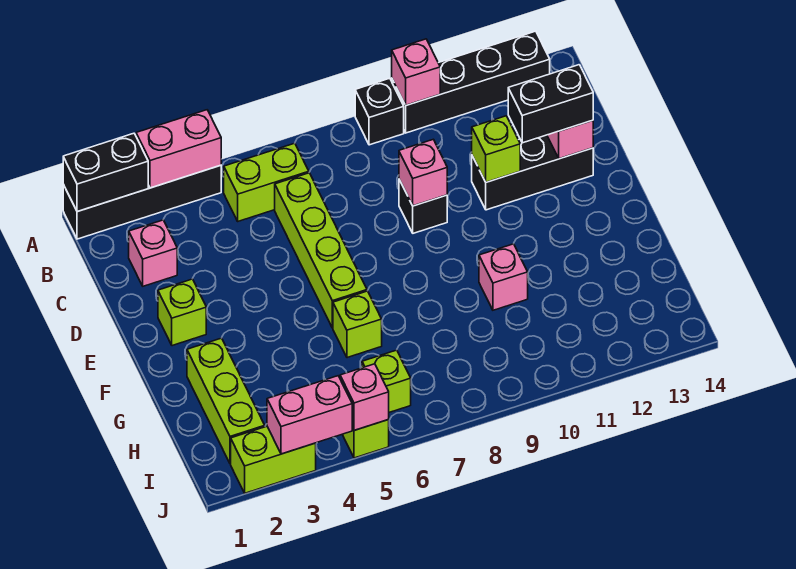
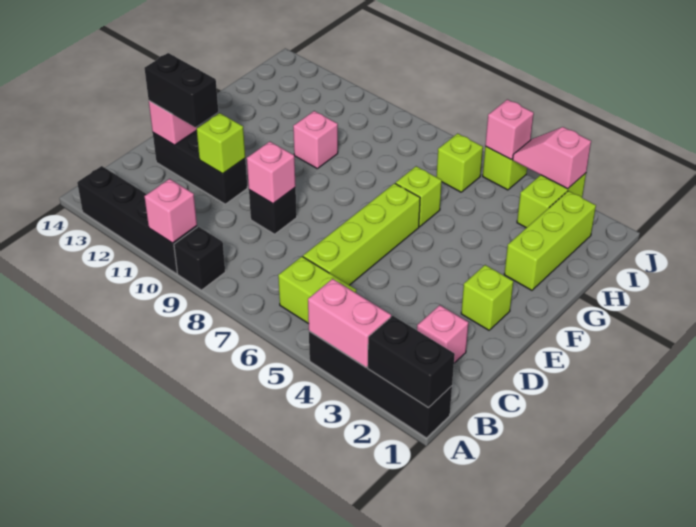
lime 1x2 brick [231,426,316,493] -> lime 1x2 brick turned to [517,173,586,228]
pink 1x2 brick [267,376,352,454] -> pink 1x2 slope [513,127,591,189]

